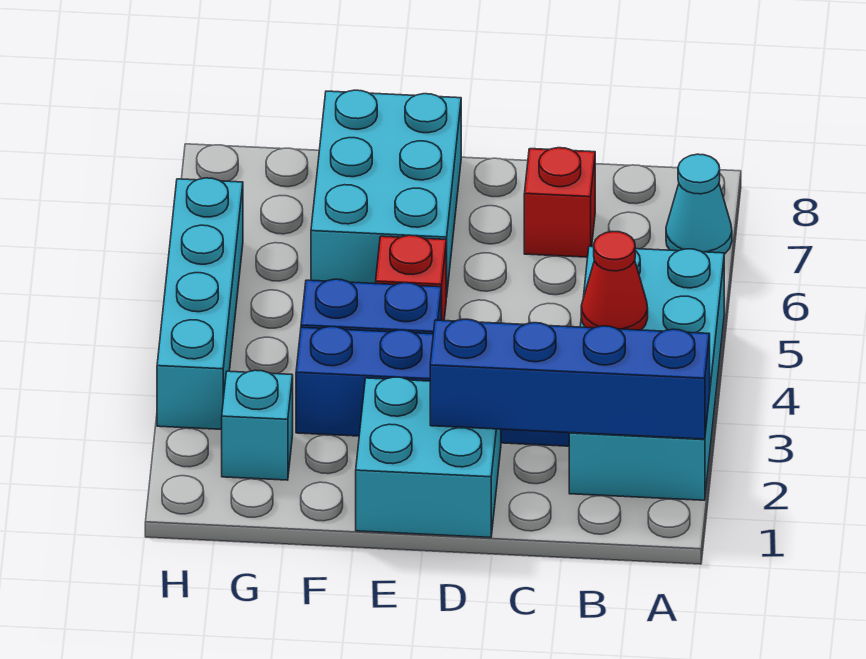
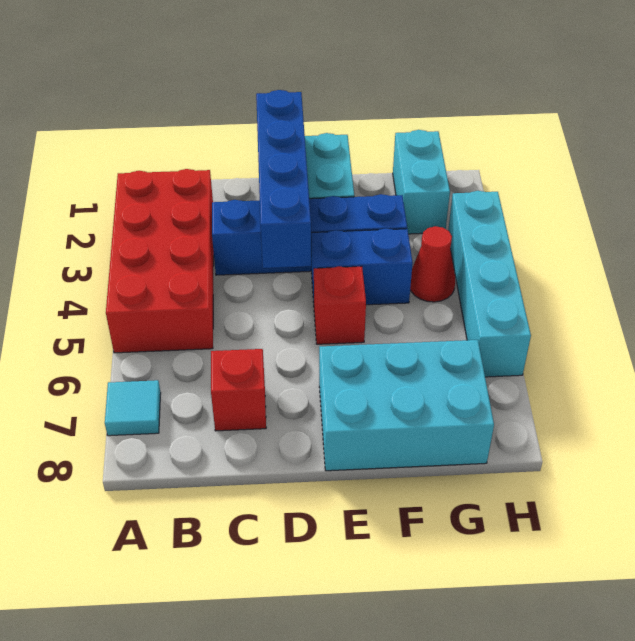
cyan 2x4 brick [569,246,724,500] -> red 2x4 brick [106,169,214,353]
blue 1x4 brick [430,319,710,439] -> blue 1x4 brick turned to [256,90,311,268]
cyan 1x1 cone [666,154,732,254] -> cyan 1x1 tile [105,380,161,436]
red 1x1 cone [581,232,648,330] -> red 1x1 cone moved to [410,226,455,302]
cyan 2x3 brick [311,90,461,298] -> cyan 2x3 brick turned to [319,340,494,471]
cyan 1x1 brick [222,370,293,480] -> cyan 1x2 brick [393,130,450,234]

